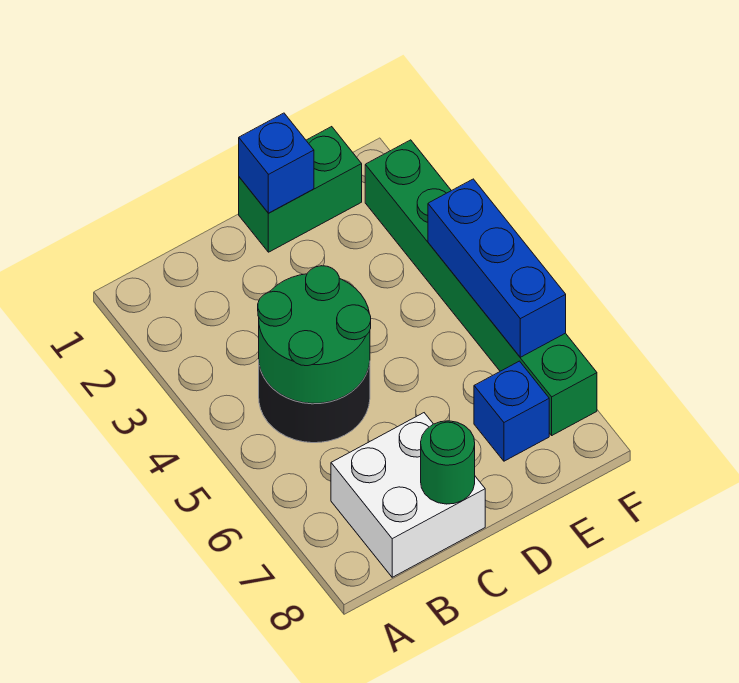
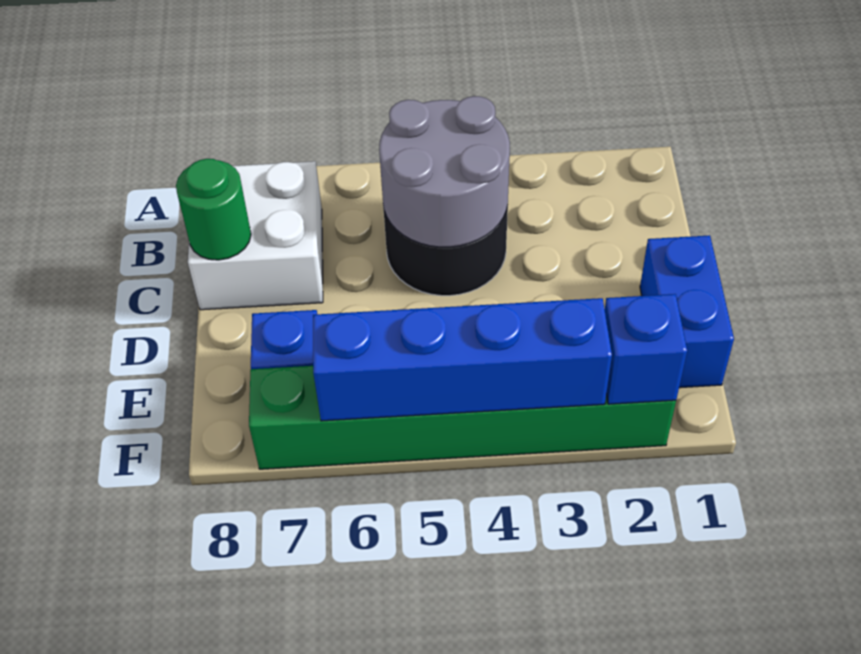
green 2x2 round brick [258,266,371,403] -> grey 2x2 round brick [379,96,510,247]
green 1x2 brick [239,127,362,252] -> blue 1x2 brick [640,235,734,388]
blue 1x1 brick [239,113,314,213] -> blue 1x1 brick moved to [605,294,687,404]
blue 1x3 brick [428,179,566,357] -> blue 1x4 brick [313,298,612,421]

